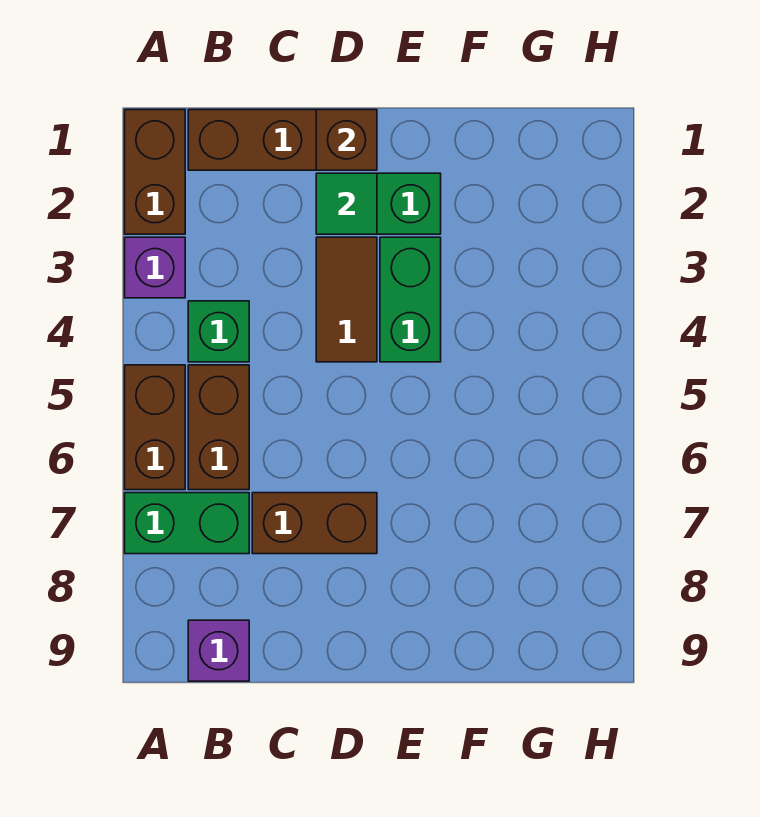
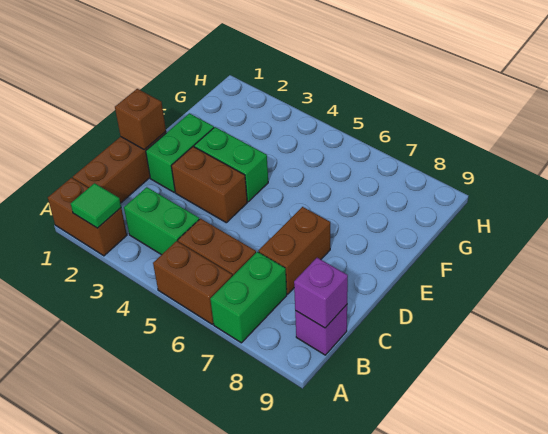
purple 1x1 brick [125,237,185,298] -> purple 1x1 brick moved to [294,258,348,328]
green 1x1 brick [188,301,249,362] -> green 1x2 brick [124,187,199,255]
green 1x1 tile [316,173,377,234] -> green 1x1 tile moved to [71,183,121,228]
brown 1x2 tile [316,237,377,362] -> brown 1x2 brick [171,147,247,223]

